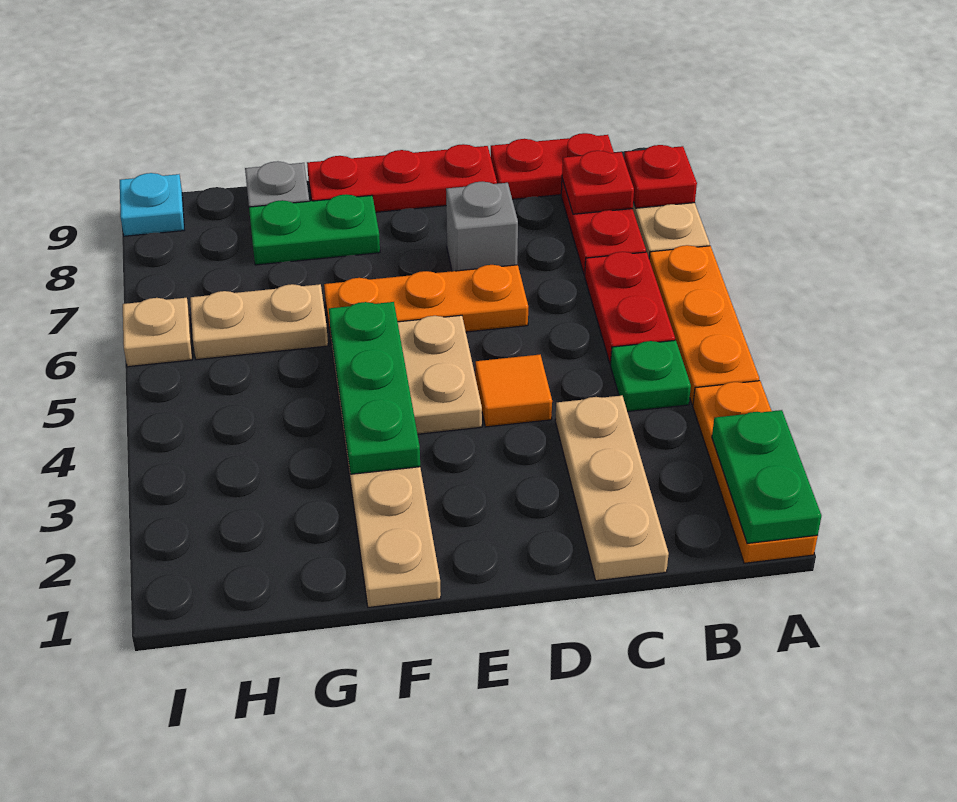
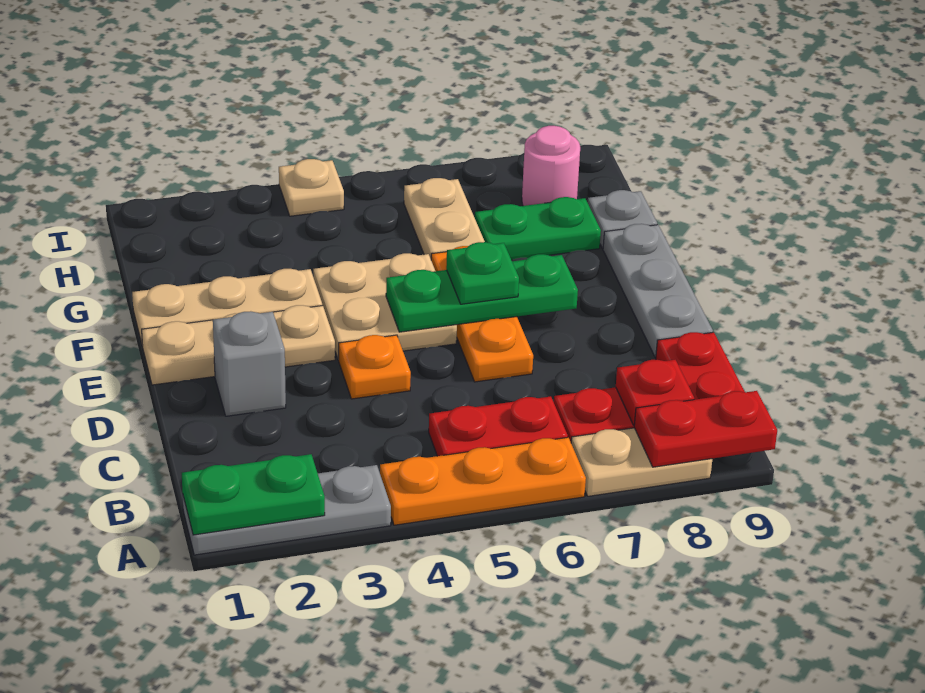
orange 1x3 plate [693,381,818,563] -> grey 1x3 plate [183,465,391,555]
red 1x1 plate [624,145,697,208] -> red 1x2 plate [634,391,777,467]
green 1x1 plate [611,340,691,412] -> green 1x1 plate moved to [446,242,519,304]
tan 1x3 plate [555,395,669,581] -> tan 1x3 plate moved to [142,305,335,385]
orange 1x1 tile [475,355,552,427] -> orange 1x1 plate [339,335,411,399]
grey 1x1 brick [446,182,518,271] -> grey 1x1 brick moved to [213,311,286,416]
red 1x3 plate [307,144,497,212] -> grey 1x3 plate [603,224,713,357]
green 1x3 plate [329,302,420,474] -> green 1x3 plate moved to [386,254,578,332]
green 1x2 plate [249,194,380,265] -> green 1x2 plate turned to [475,197,601,260]
none -> pink 1x1 round brick [522,126,580,206]
tan 1x1 plate [123,298,192,367] -> tan 1x1 plate moved to [279,159,344,216]
cyan 1x1 plate [120,173,184,236] -> none

